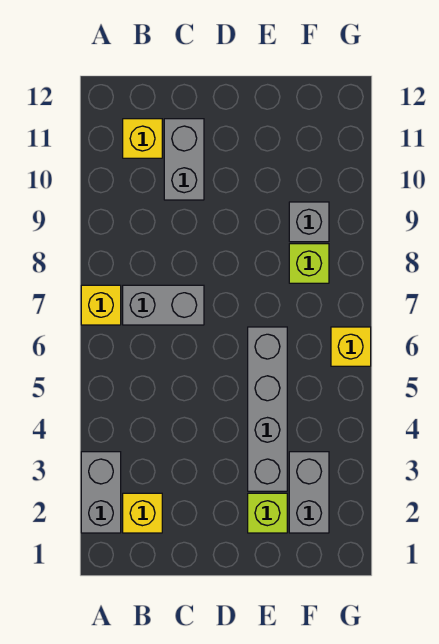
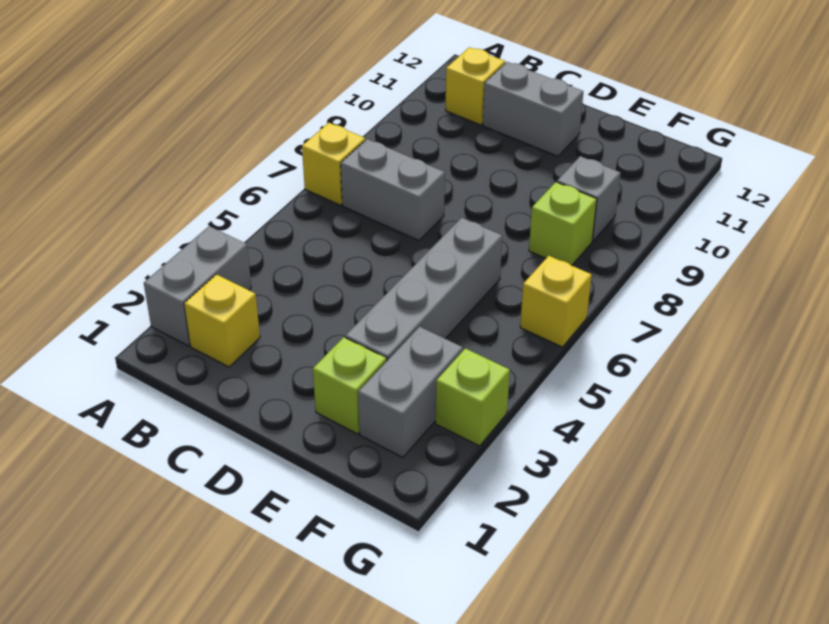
grey 1x2 brick [164,119,204,200] -> grey 1x2 brick turned to [483,62,583,156]
none -> lime 1x1 brick [436,348,510,446]

